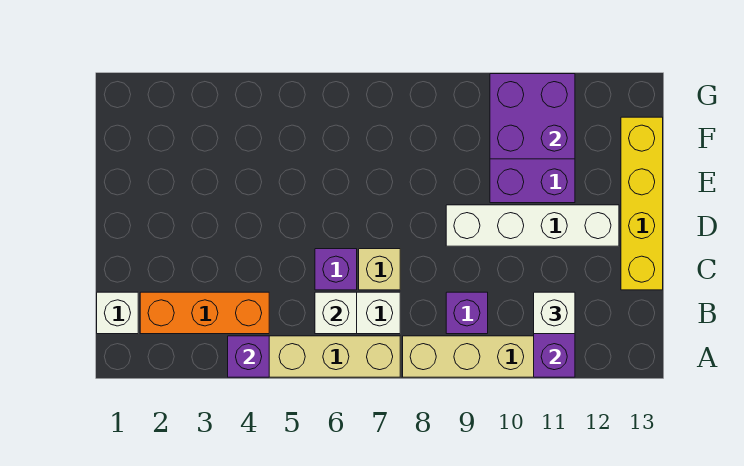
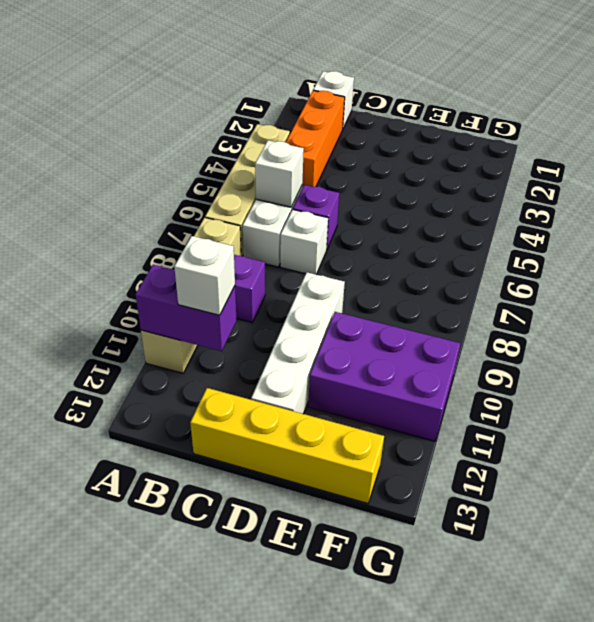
purple 1x1 brick [228,336,269,377] -> none
tan 1x1 brick [359,249,400,290] -> white 1x1 brick [280,210,328,274]
purple 2x2 brick [490,74,575,159] -> none

